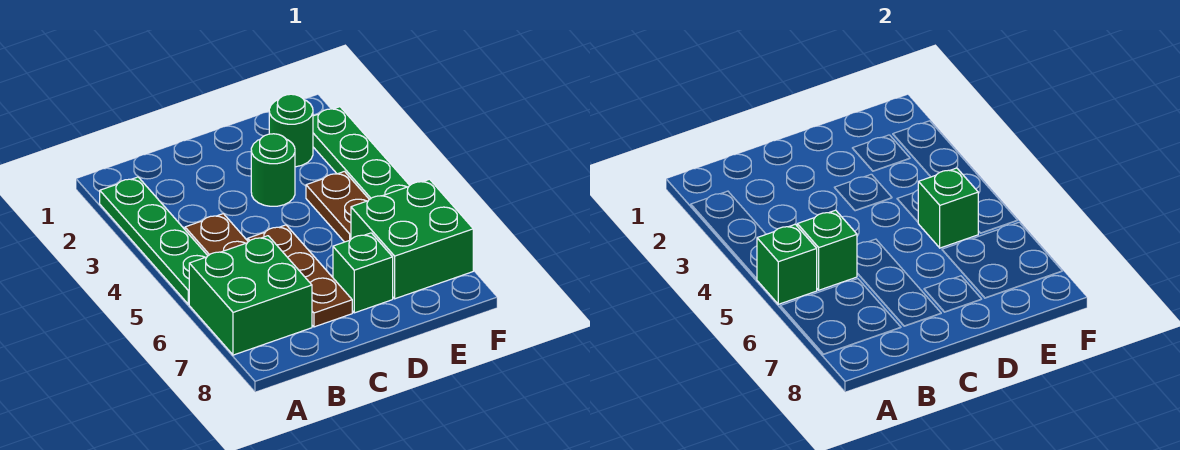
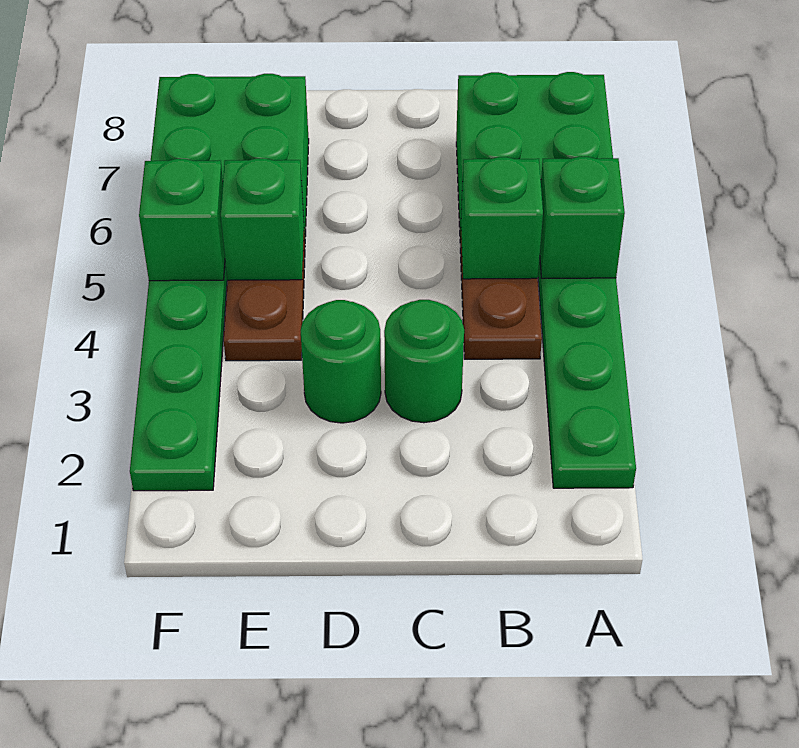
brown 1x3 plate [248,225,352,327] -> none
green 1x1 brick [333,233,393,313] -> green 1x1 brick moved to [139,159,225,281]
green 1x1 round brick [269,94,313,167] -> green 1x1 round brick moved to [384,300,464,423]

